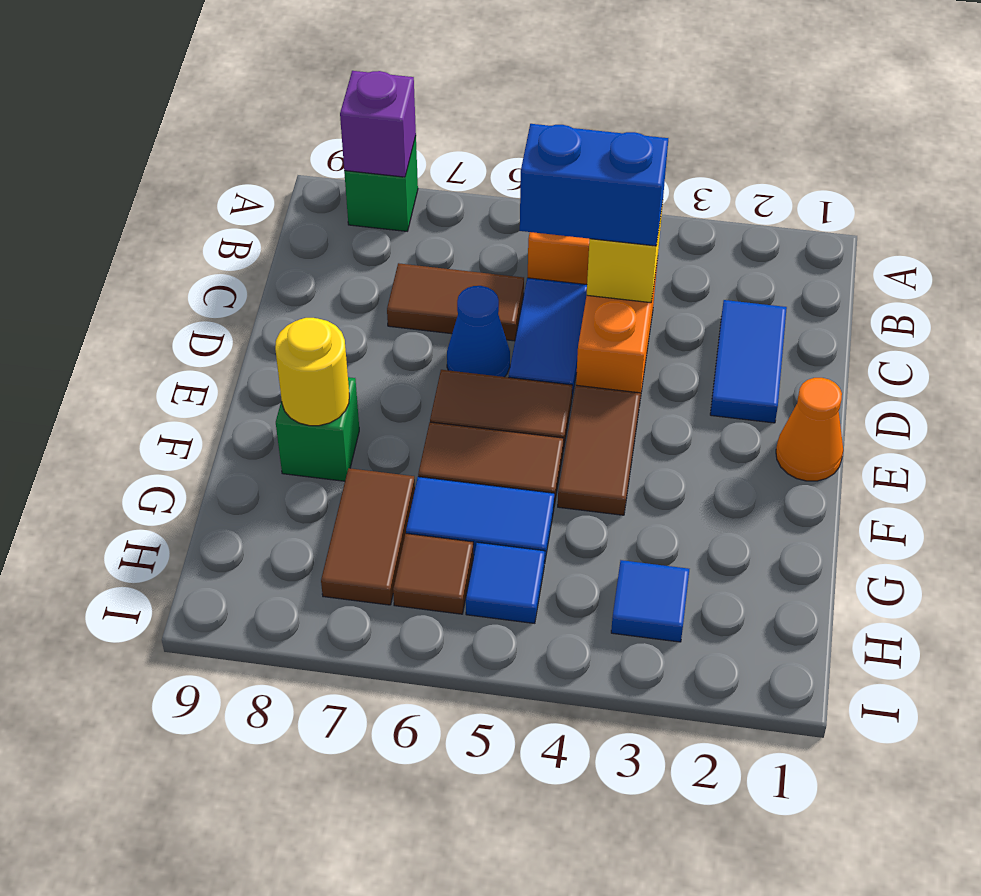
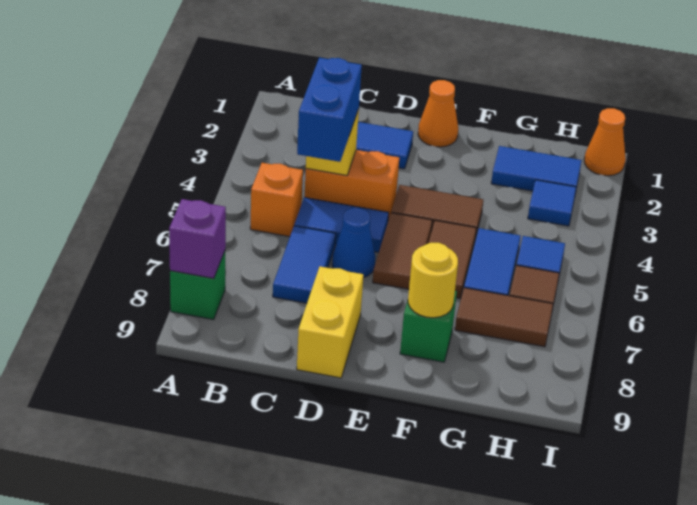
brown 1x2 tile [387,263,524,341] -> blue 1x2 tile [273,226,336,303]
none -> yellow 1x2 brick [297,266,363,378]
none -> blue 1x2 tile [491,146,582,191]
none -> orange 1x1 cone [584,108,626,176]

